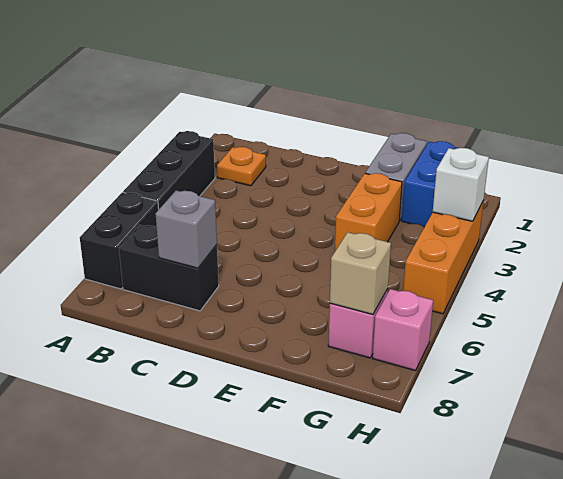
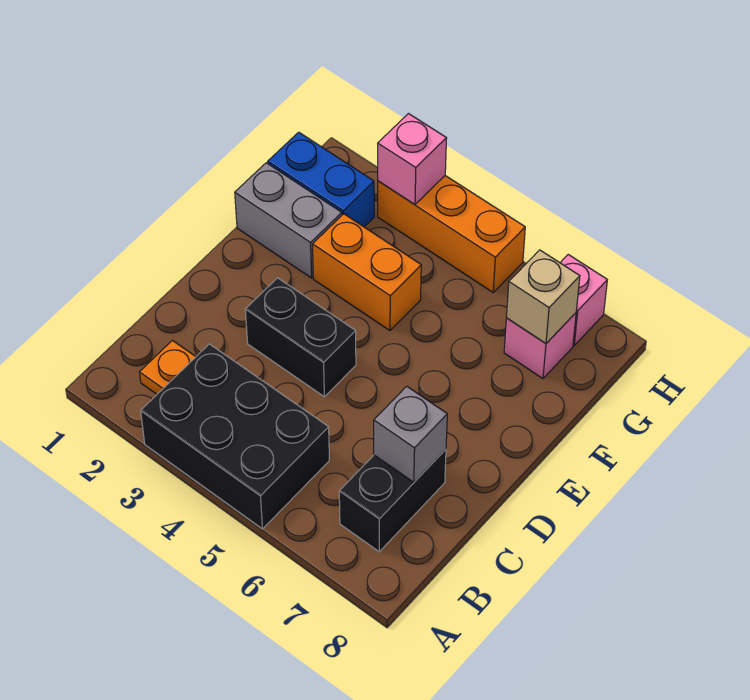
black 1x3 brick [123,131,215,209] -> black 2x3 brick [141,344,329,529]
black 1x2 brick [80,192,159,289] -> black 1x2 brick moved to [245,278,356,397]
white 1x1 brick [433,148,489,221] -> pink 1x1 brick [378,114,447,205]

